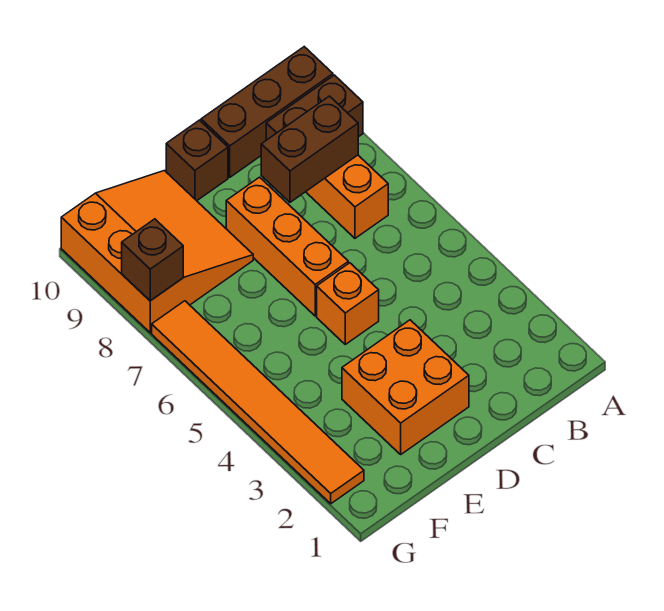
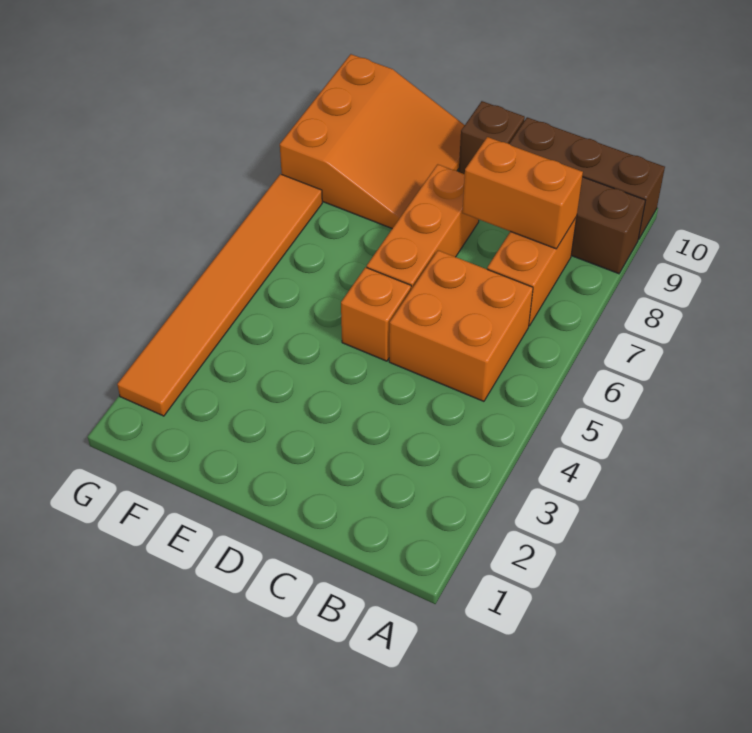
brown 1x2 brick [261,96,358,202] -> orange 1x2 brick [462,137,583,249]
orange 2x2 brick [342,320,469,454] -> orange 2x2 brick moved to [389,250,533,401]
brown 1x1 brick [122,219,183,301] -> none

